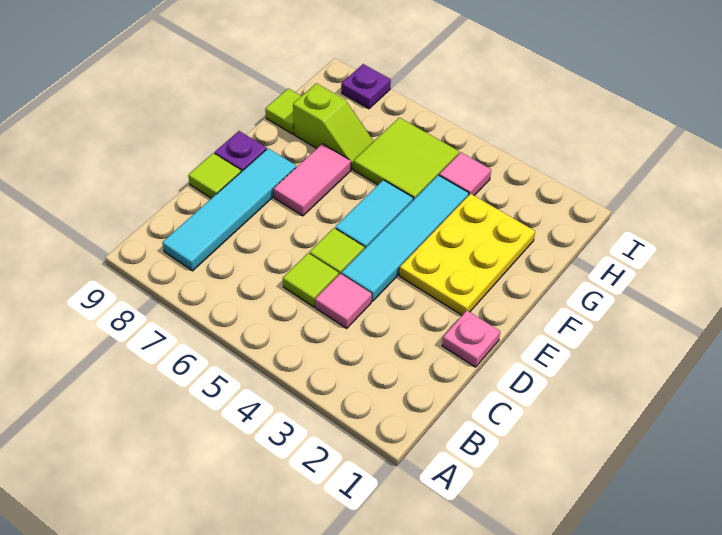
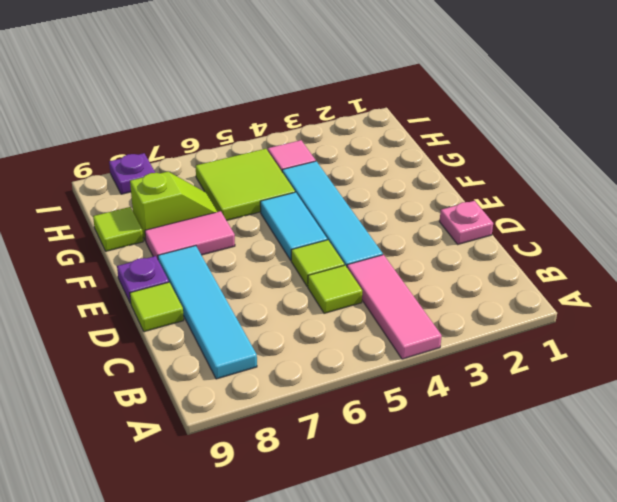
pink 1x1 tile [315,274,372,328] -> pink 1x3 tile [347,255,442,359]
yellow 2x3 plate [399,194,535,315] -> none
pink 1x2 tile [274,144,351,216] -> pink 1x2 tile turned to [145,211,235,259]

